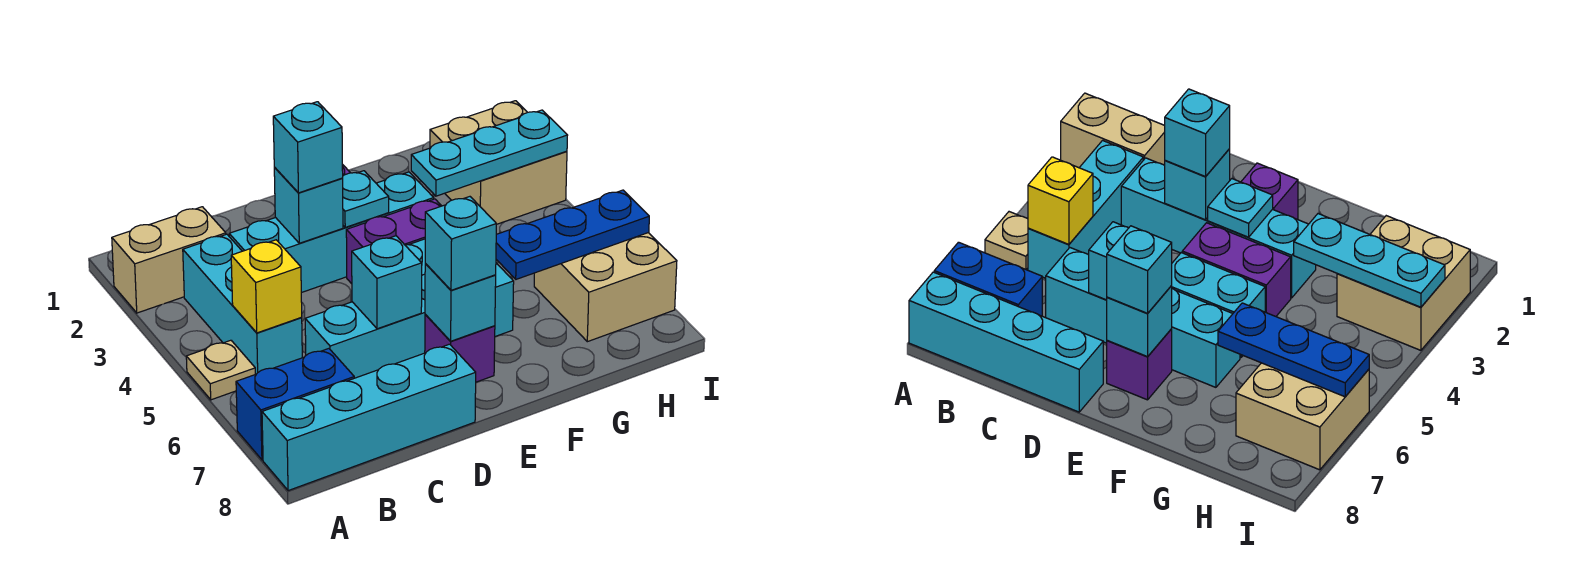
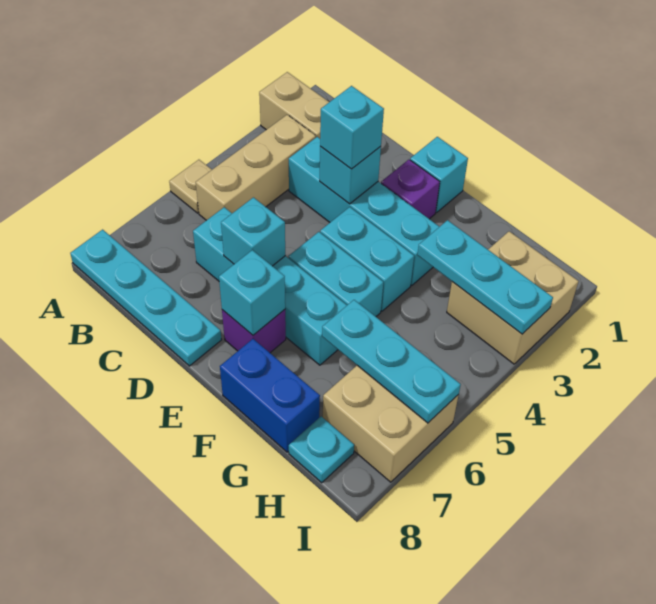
blue 1x2 brick [236,349,354,460] -> blue 1x2 brick moved to [220,339,320,452]
cyan 1x4 brick [262,344,476,491] -> cyan 1x4 plate [70,230,222,366]
cyan 1x3 brick [183,234,302,374] -> tan 1x3 brick [196,115,316,220]
yellow 1x1 brick [231,240,302,333] -> none
cyan 1x1 plate [342,171,389,227] -> cyan 1x1 plate moved to [289,417,354,483]
purple 1x2 brick [346,199,441,284] -> cyan 1x2 brick [320,207,414,311]
cyan 1x1 brick [425,197,496,290] -> cyan 1x1 brick moved to [410,137,468,212]
blue 1x3 plate [496,190,649,279] -> cyan 1x3 plate [322,300,461,423]

